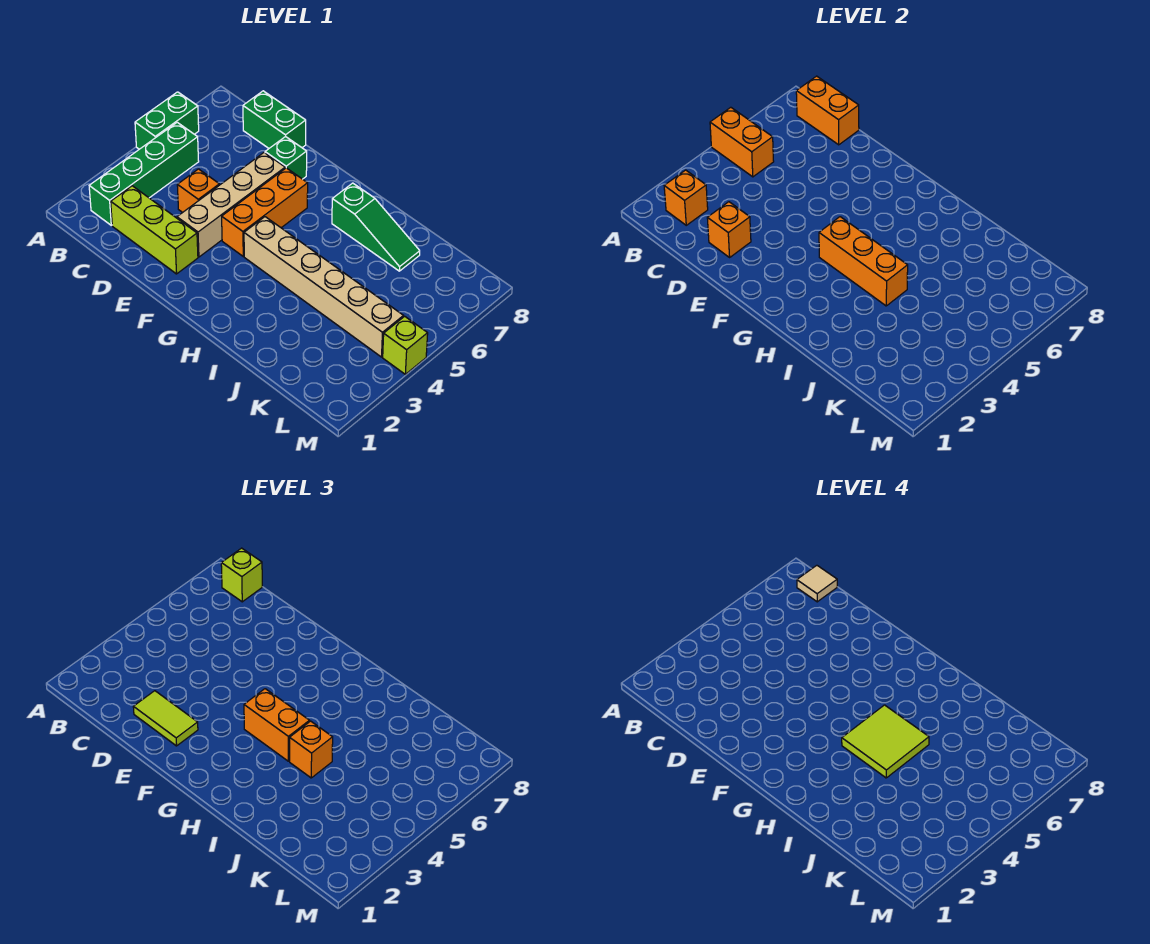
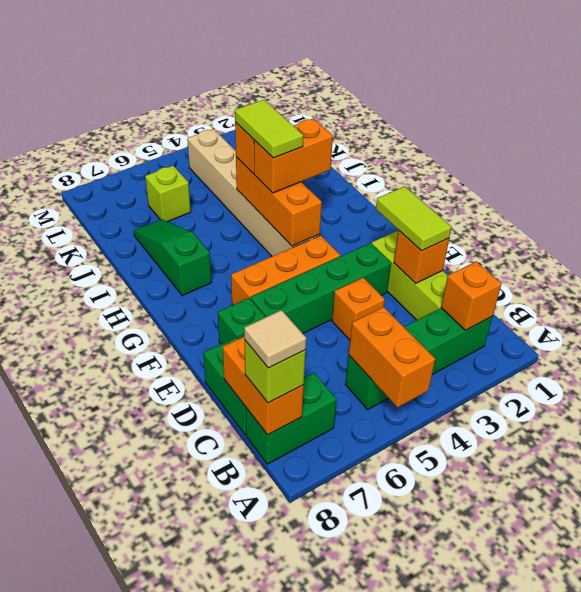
green 1x2 brick [135,92,199,149] -> green 1x2 brick moved to [246,373,337,464]
tan 1x4 brick [177,153,285,257] -> green 1x4 brick [251,243,391,333]
orange 1x2 brick [244,689,310,761] -> orange 1x2 brick turned to [254,119,333,193]
lime 2x2 tile [842,705,929,778] -> lime 1x2 tile [235,100,303,158]
lime 1x1 brick [383,316,428,374] -> lime 1x1 brick moved to [145,166,191,222]

